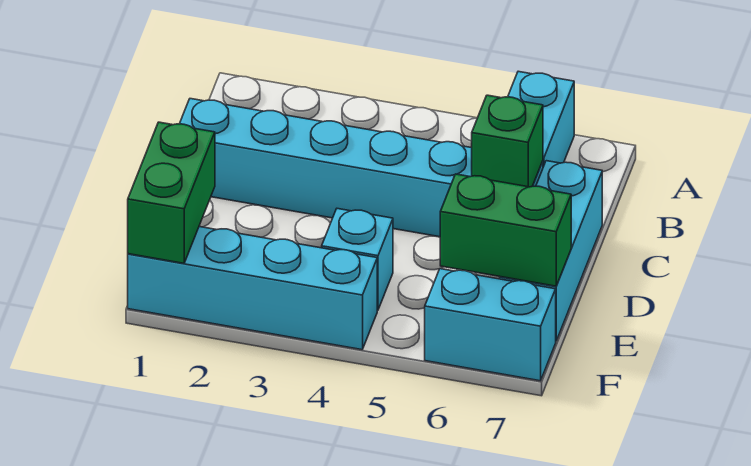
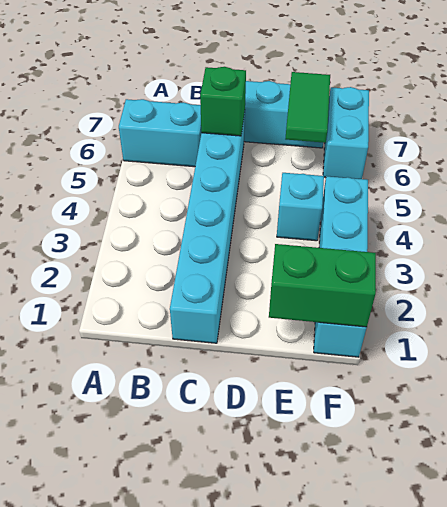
green 1x2 brick [440,174,571,286] -> green 1x2 tile [285,72,330,143]

